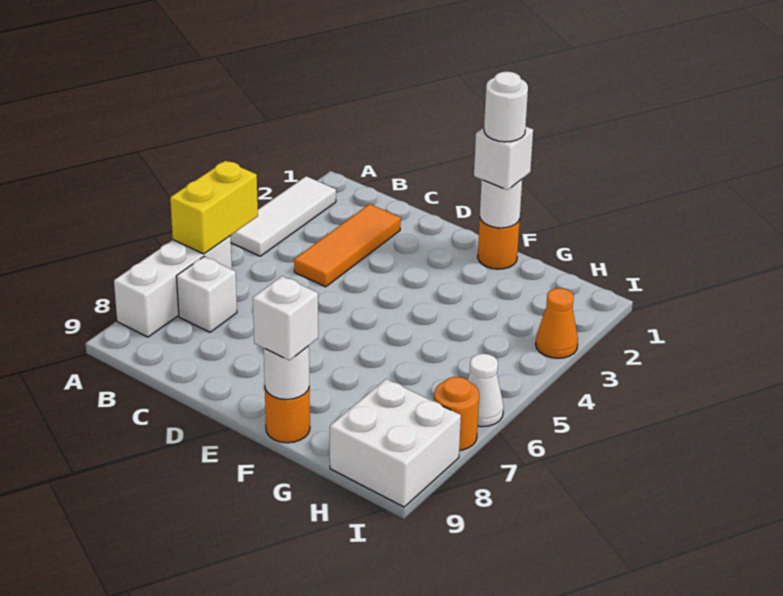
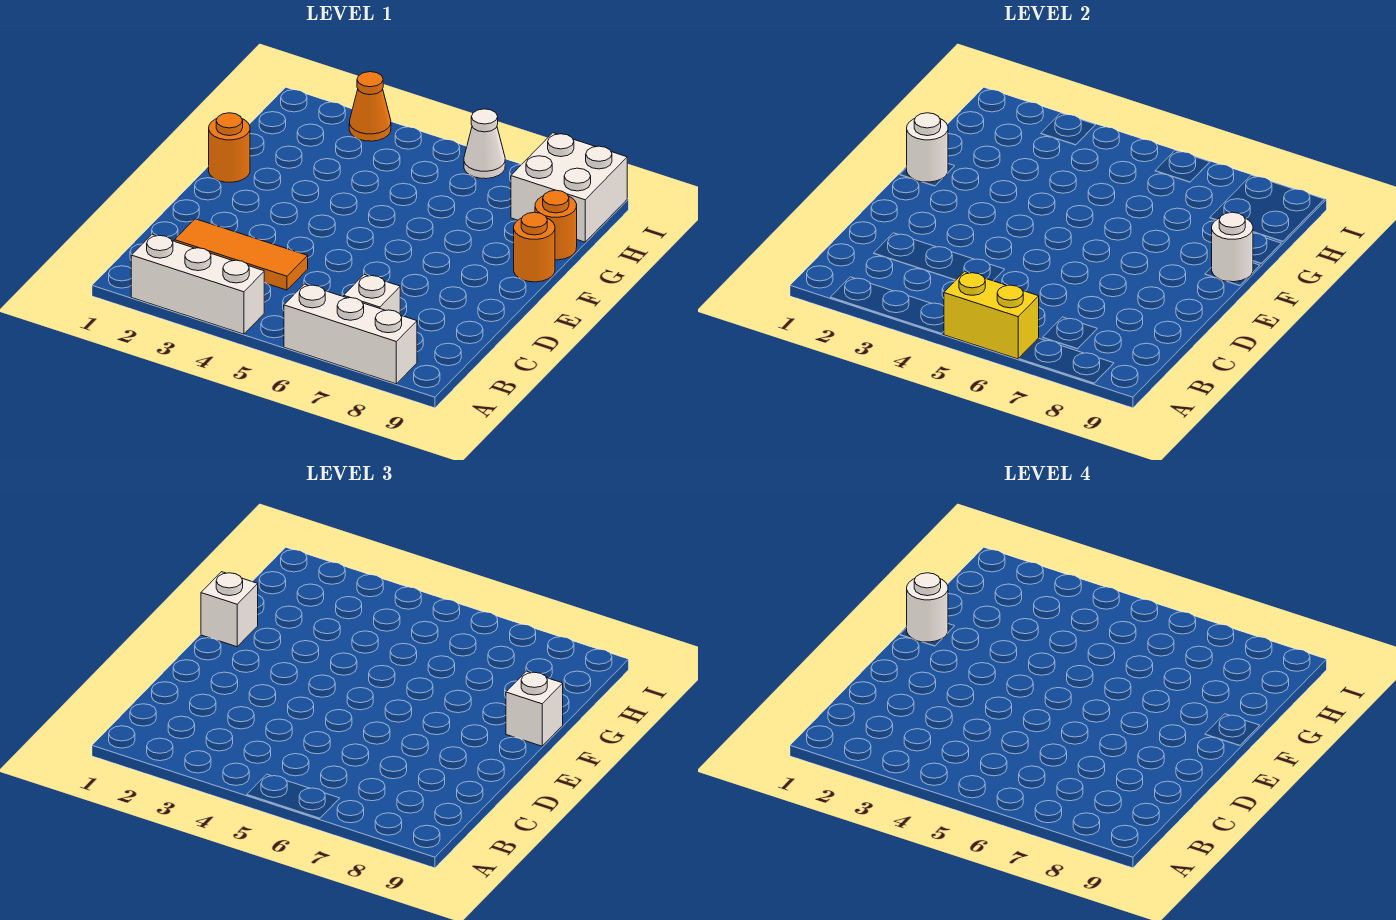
white 1x3 tile [230,176,336,256] -> white 1x3 brick [131,234,264,334]
orange 1x1 round brick [434,377,479,450] -> orange 1x1 round brick moved to [535,190,577,260]

